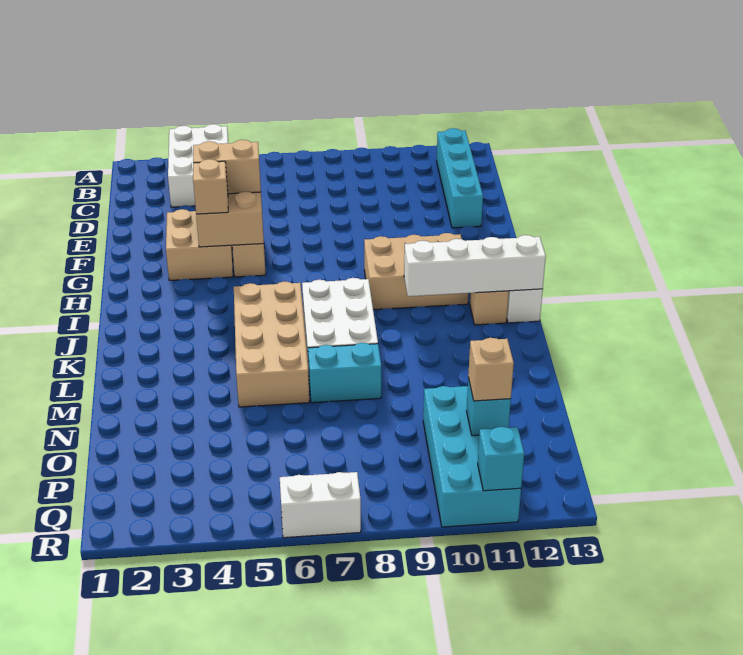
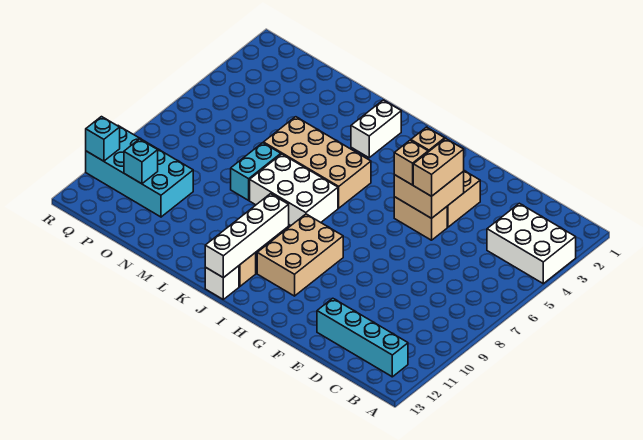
tan 1x1 brick [468,338,514,401] -> tan 1x1 brick moved to [394,140,428,185]
white 1x2 brick [280,472,361,538] -> white 1x2 brick moved to [351,100,401,158]

